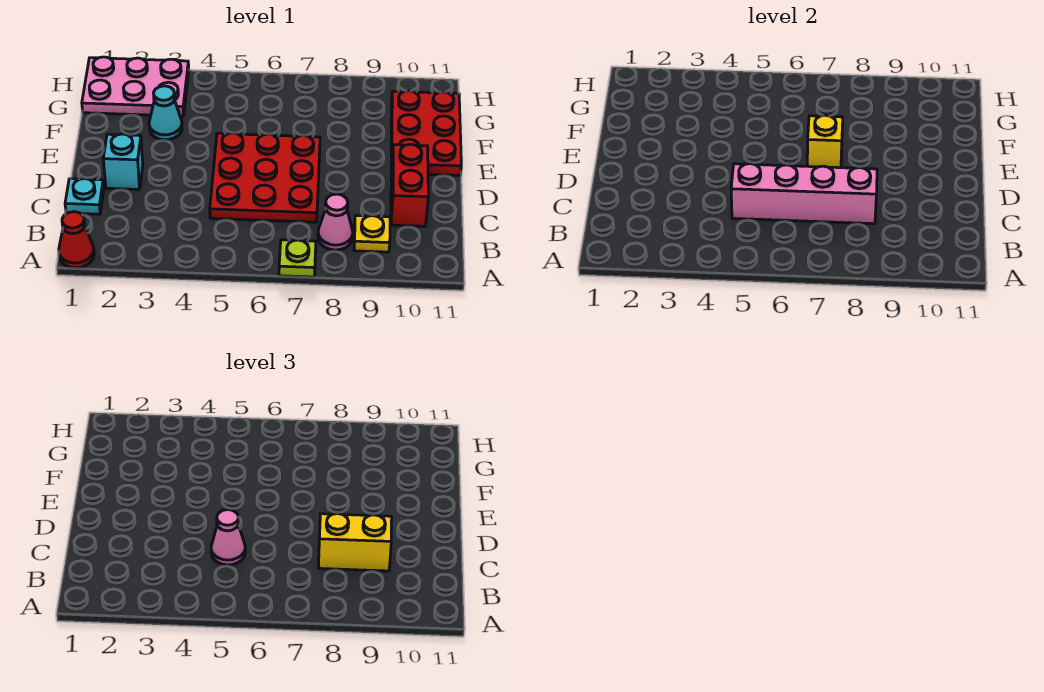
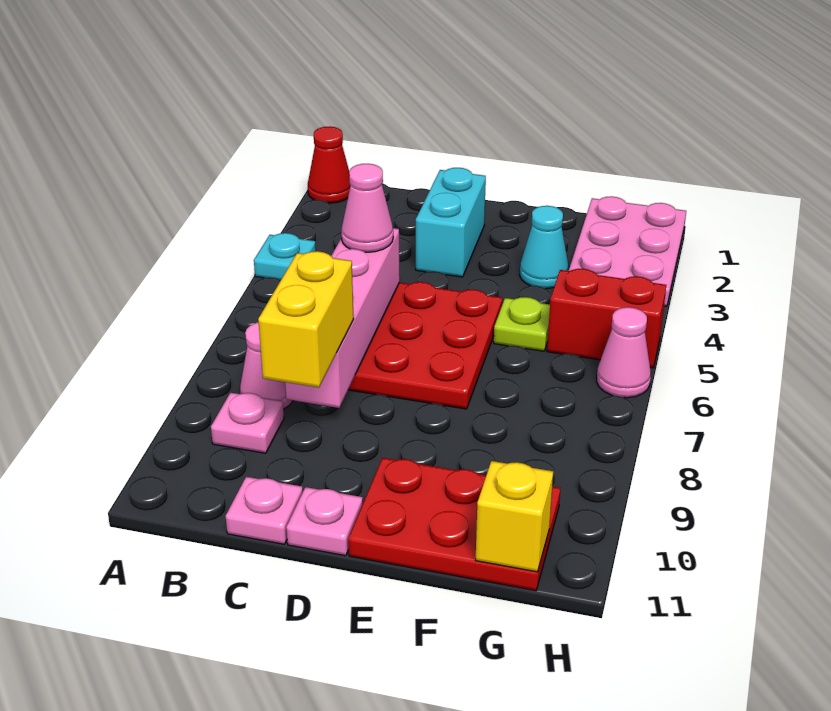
lime 1x1 plate [279,240,316,277] -> lime 1x1 plate moved to [494,297,550,351]
yellow 1x1 plate [354,216,390,252] -> pink 1x1 plate [211,393,284,453]
cyan 1x1 plate [65,179,104,214] -> cyan 1x1 plate moved to [254,233,316,280]
red 1x2 brick [391,144,428,226] -> red 1x2 brick moved to [547,269,666,368]
none -> pink 1x1 plate [226,477,303,544]
cyan 1x1 brick [103,134,143,189] -> cyan 1x2 brick [416,168,486,277]
none -> pink 1x1 plate [286,487,363,556]
yellow 1x1 brick [807,115,843,168] -> yellow 1x1 brick moved to [476,461,553,572]
none -> pink 1x1 cone [597,307,651,398]

